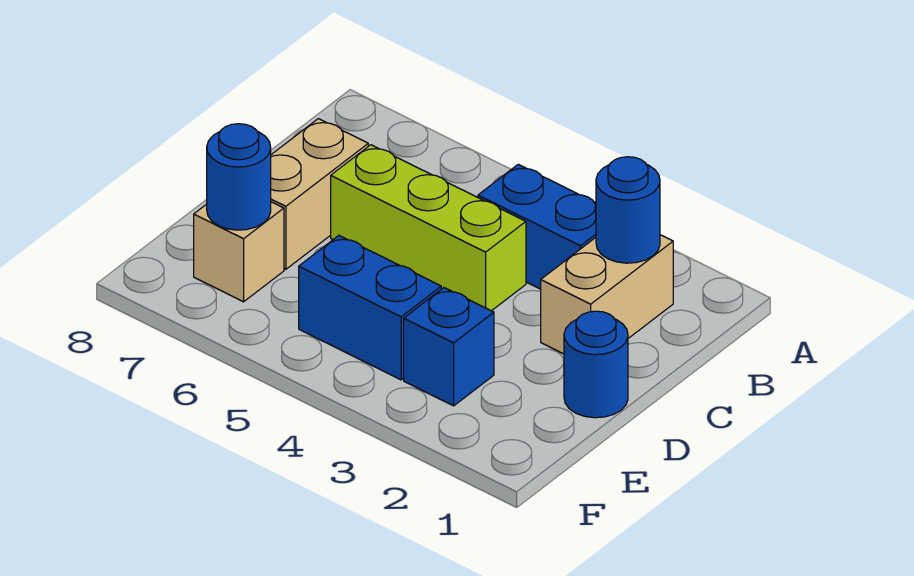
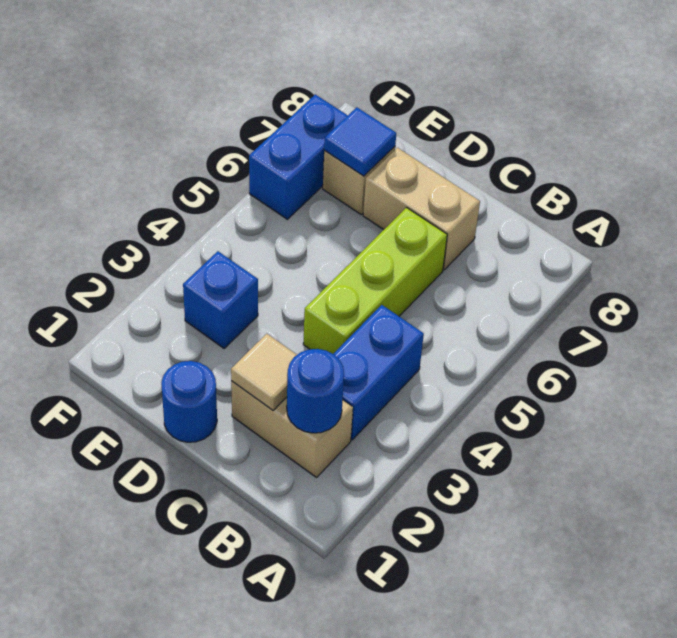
none -> tan 1x1 tile [231,334,297,410]
blue 1x2 brick [299,236,441,380] -> blue 1x2 brick moved to [249,94,348,219]
blue 1x1 round brick [207,124,271,230] -> blue 1x1 tile [324,107,396,176]

